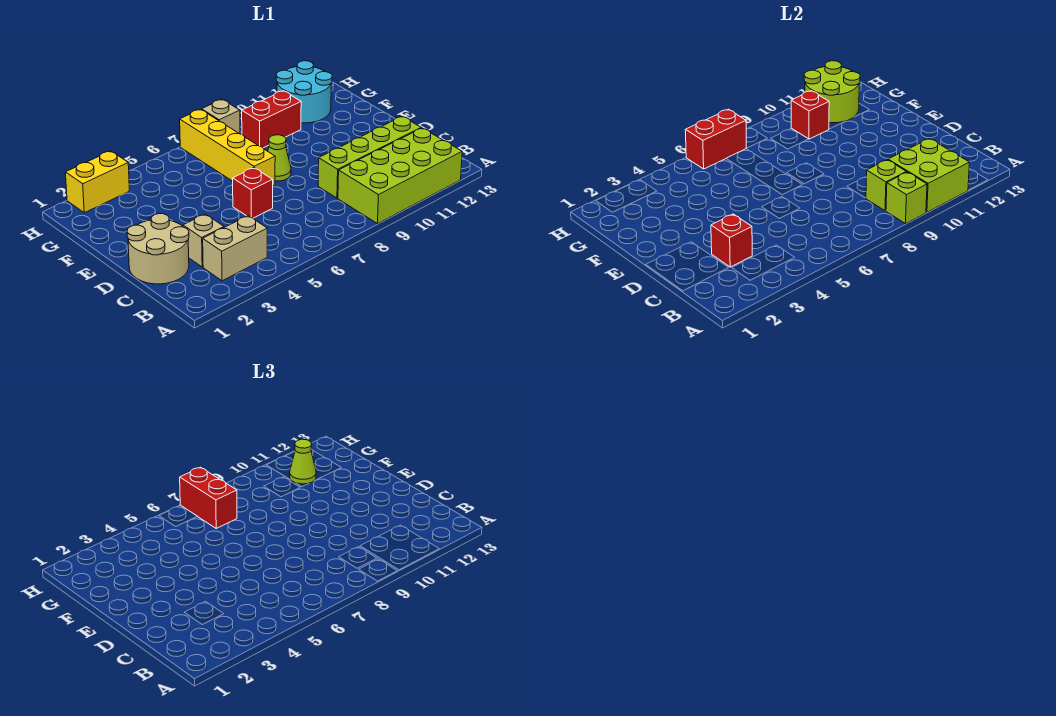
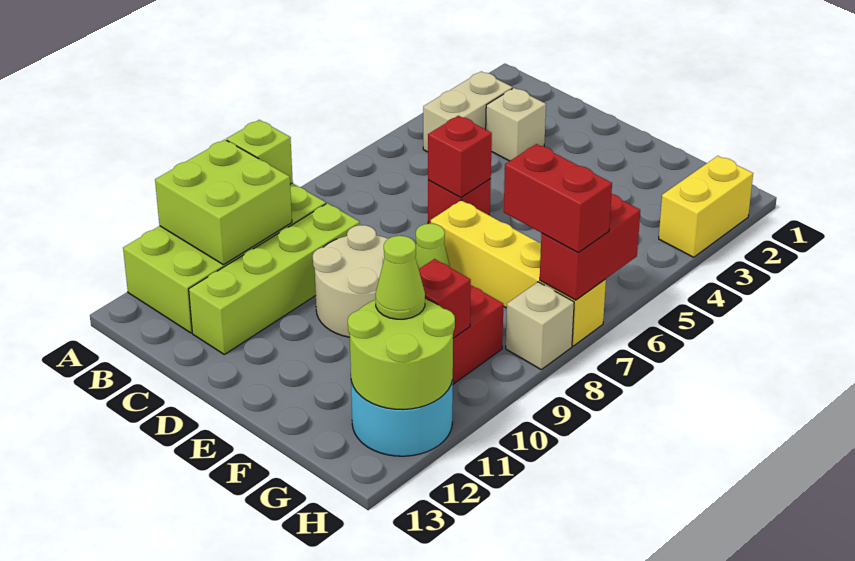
lime 1x1 brick [866,160,906,211] -> none
tan 2x2 round brick [127,214,189,284] -> tan 2x2 round brick moved to [313,225,388,337]
red 1x1 brick [711,214,752,267] -> red 1x1 brick moved to [428,116,492,197]

